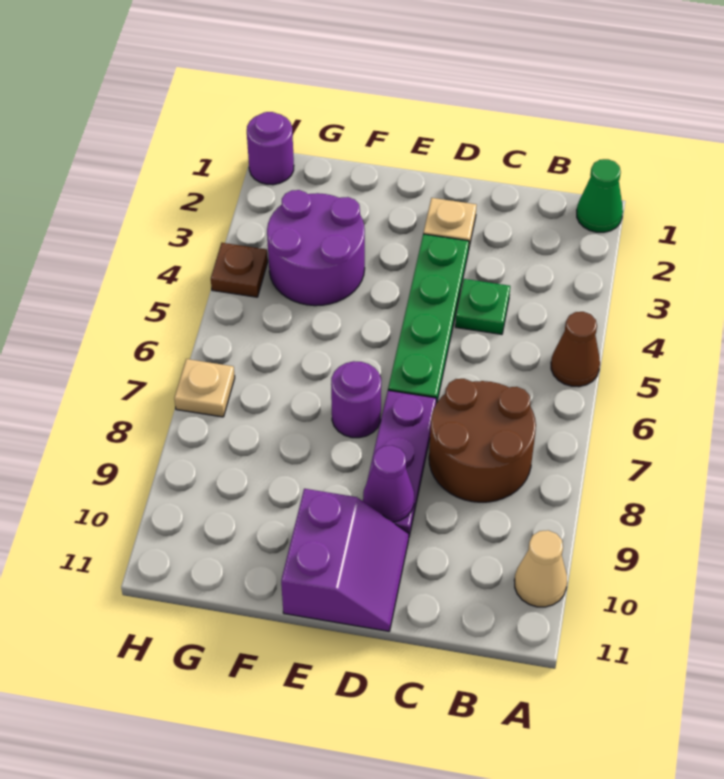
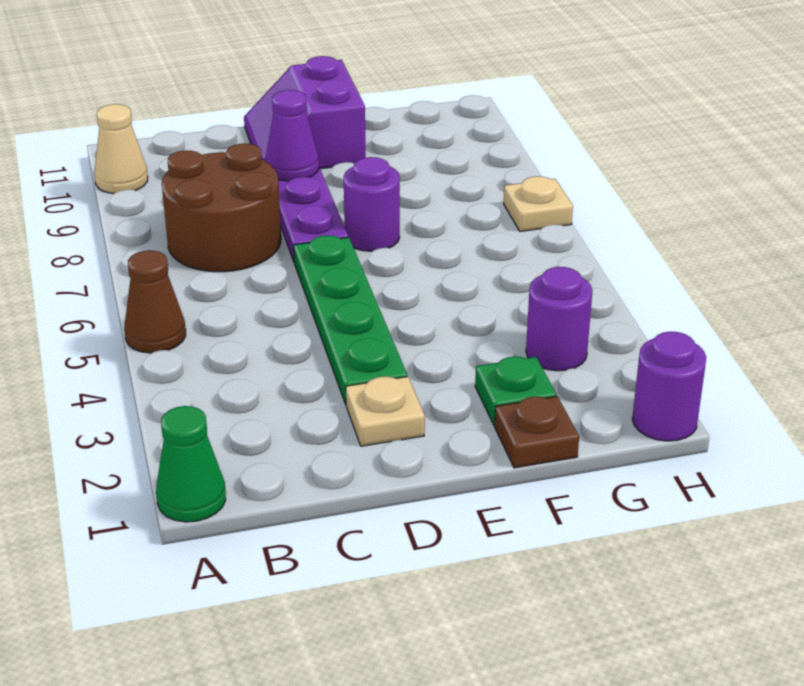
green 1x1 plate [455,279,510,334] -> green 1x1 plate moved to [475,357,557,425]
purple 2x2 round brick [267,190,365,306] -> purple 1x1 round brick [526,267,593,371]
brown 1x1 plate [211,243,268,297] -> brown 1x1 plate moved to [494,396,579,468]

